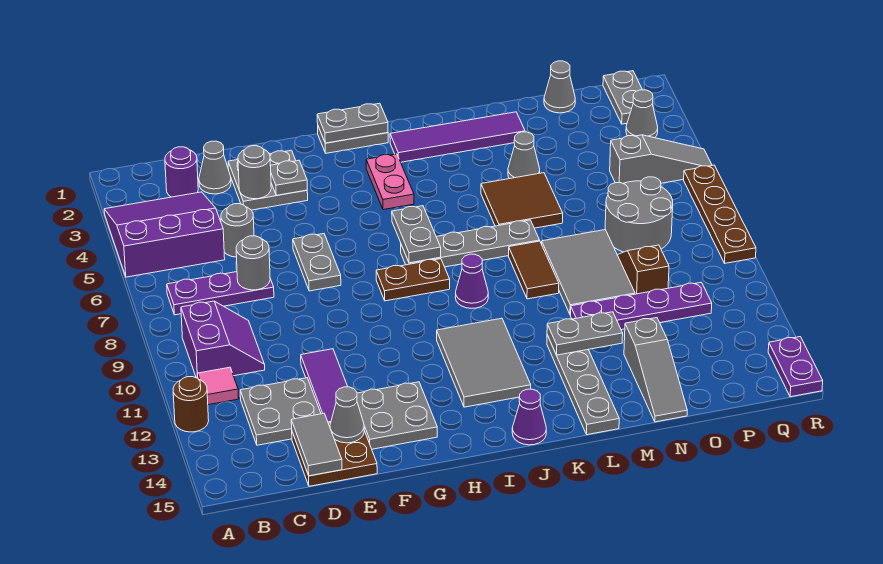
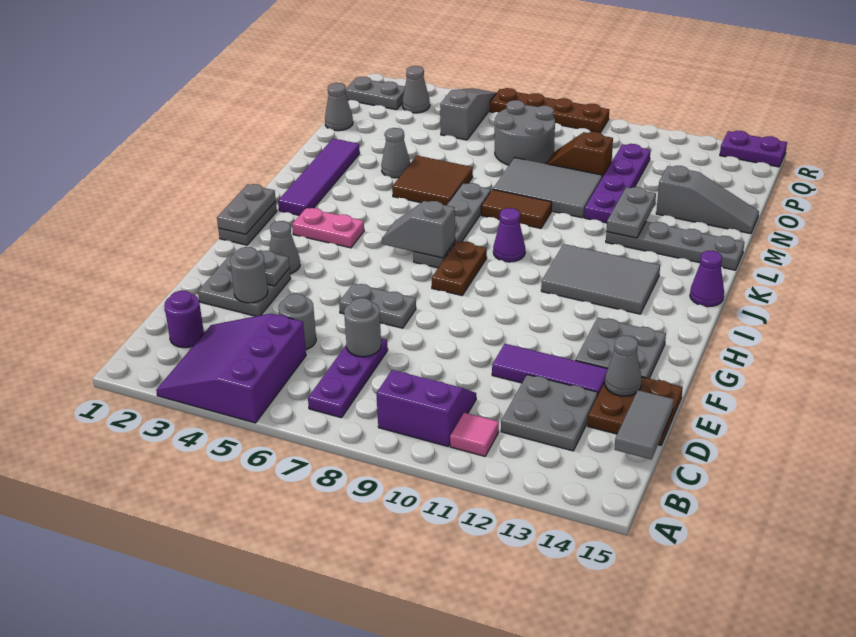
brown 1x1 round brick [173,377,209,432] -> none
grey 1x1 cone [199,141,231,194] -> grey 1x1 cone moved to [269,221,300,274]
grey 1x2 tile [291,413,342,476] -> grey 1x2 tile turned to [614,390,674,459]
grey 1x2 plate [392,206,441,263] -> grey 1x2 slope [382,201,455,258]

